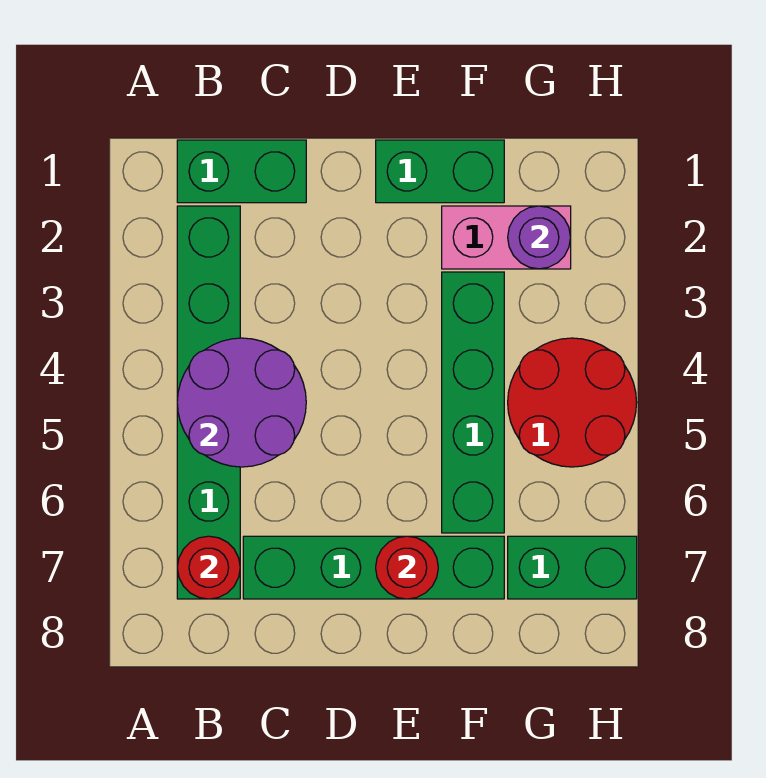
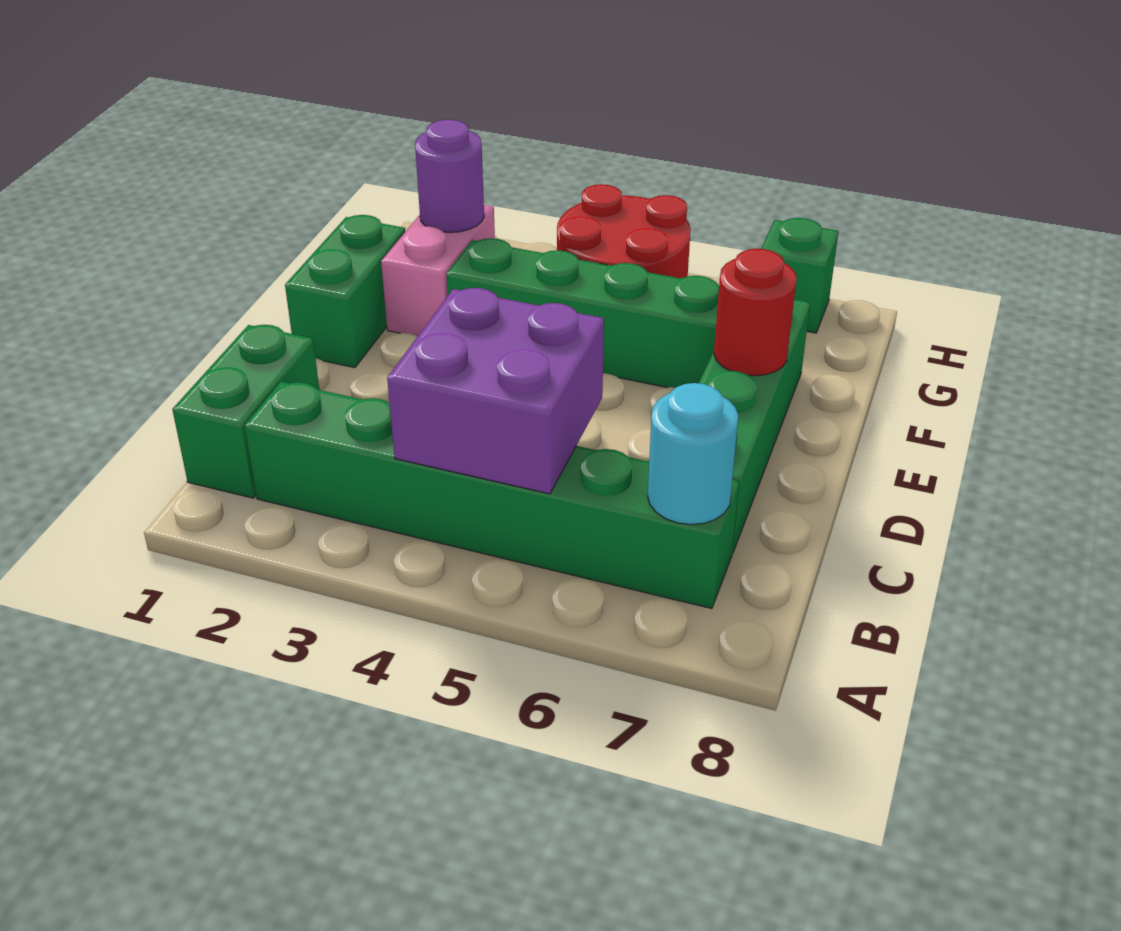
purple 2x2 round brick [177,338,306,467] -> purple 2x2 brick [387,288,604,494]
red 1x1 round brick [177,536,240,599] -> cyan 1x1 round brick [648,383,738,524]
green 1x2 brick [508,536,637,599] -> green 1x1 brick [761,218,838,333]

